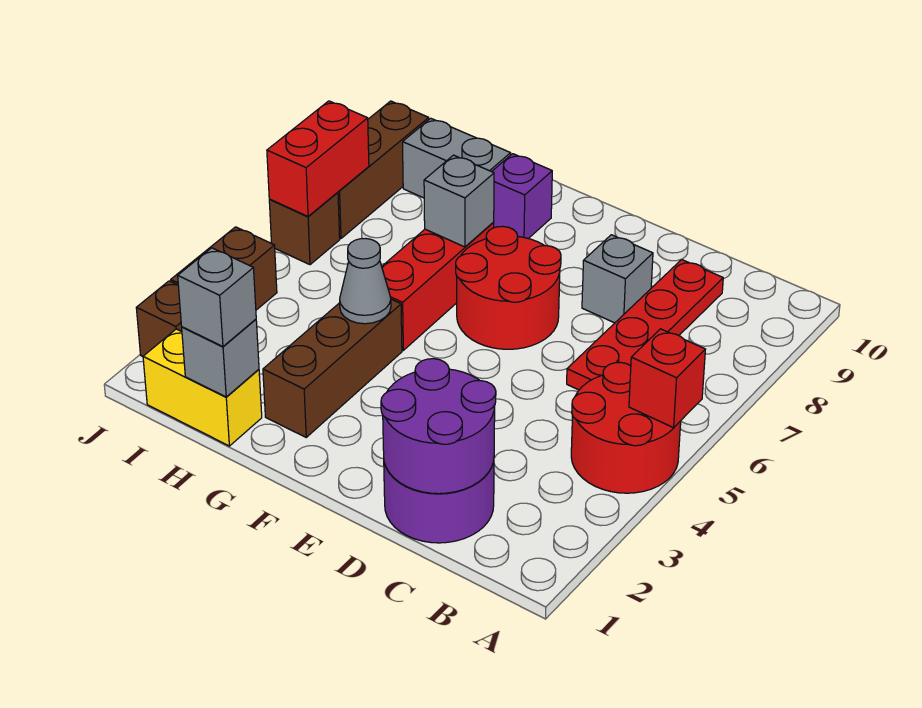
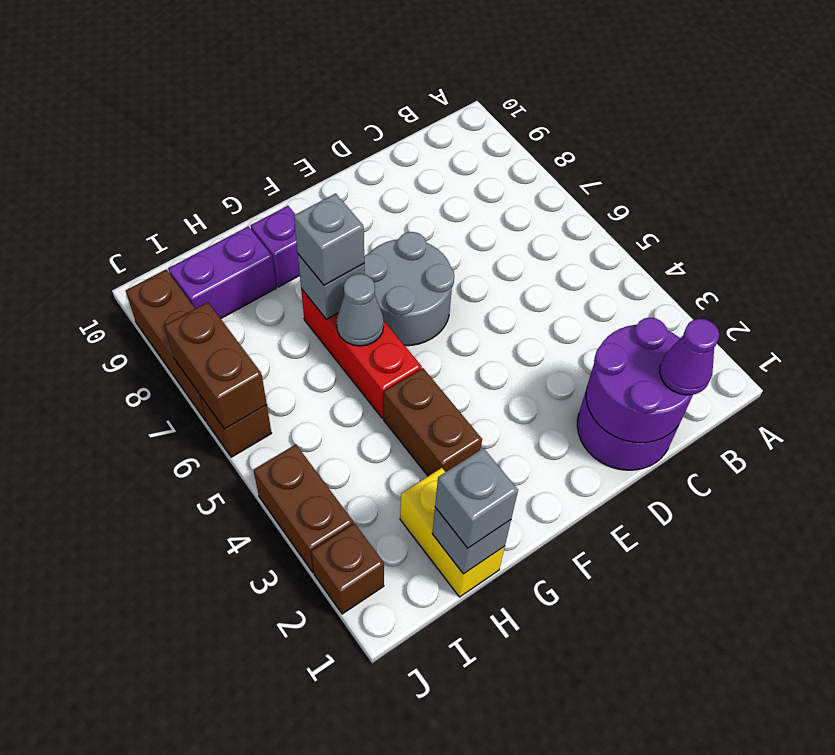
red 2x2 round brick [571,362,681,493] -> none
red 1x1 brick [629,329,705,428] -> none
none -> purple 1x1 cone [660,319,719,395]
red 1x4 plate [567,260,723,390] -> none
grey 1x1 brick [582,235,653,323] -> grey 1x1 brick moved to [294,193,364,285]
red 2x2 round brick [456,227,561,349] -> grey 2x2 round brick [364,232,454,346]
brown 1x3 brick [263,299,402,437] -> brown 1x2 brick [384,368,482,476]
grey 1x1 cone [340,238,391,324] -> grey 1x1 cone moved to [337,274,384,346]
yellow 1x2 brick [143,329,262,446] -> yellow 1x2 brick turned to [400,468,505,597]
grey 1x2 brick [403,118,511,198] -> purple 1x2 brick [168,226,276,319]
red 1x2 brick [267,101,369,216] -> brown 1x2 brick [165,302,267,429]

